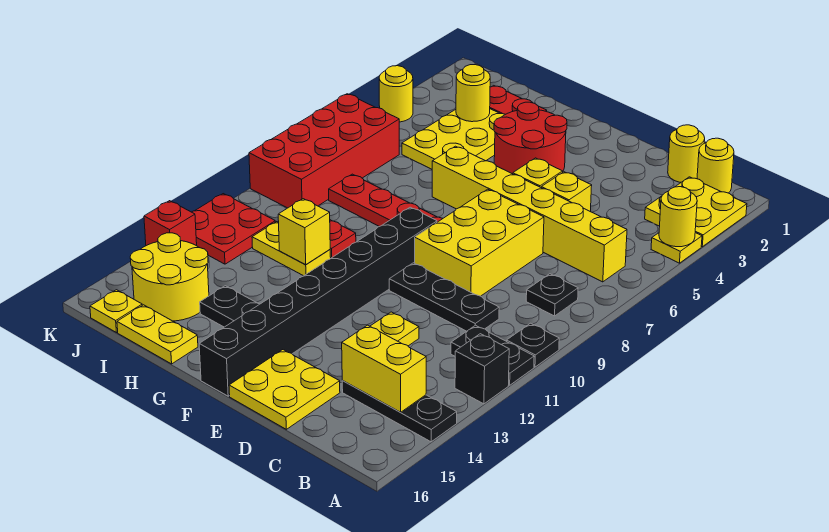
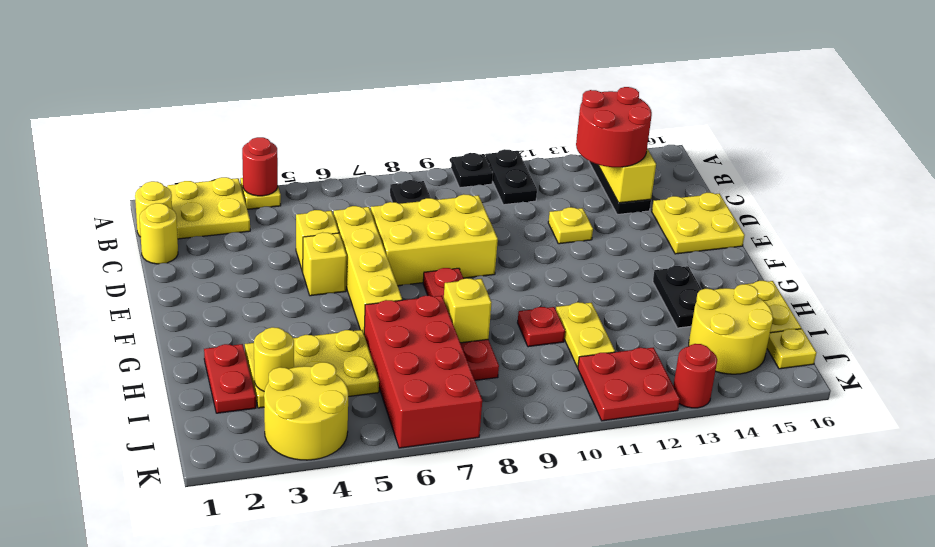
yellow 1x1 round brick [659,187,697,247] -> red 1x1 round brick [242,137,278,196]
black 1x1 brick [455,334,509,404] -> none
yellow 1x6 brick [432,146,627,282] -> yellow 1x4 brick [333,206,402,333]
black 1x3 plate [389,263,499,331] -> none
red 2x2 round brick [494,102,567,174] -> red 2x2 round brick moved to [576,87,652,167]
black 1x8 brick [199,207,437,396] -> none
yellow 1x1 brick [278,199,330,265] -> yellow 1x1 brick moved to [444,278,492,343]
red 2x4 brick [249,94,399,208] -> red 2x4 brick turned to [364,296,482,448]
yellow 1x1 round brick [379,66,413,122] -> yellow 2x2 round brick [264,362,348,460]
red 1x1 brick [144,201,197,246] -> red 1x1 round brick [673,344,717,408]

